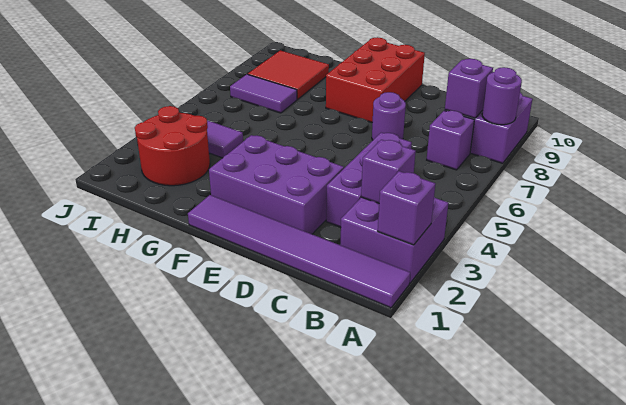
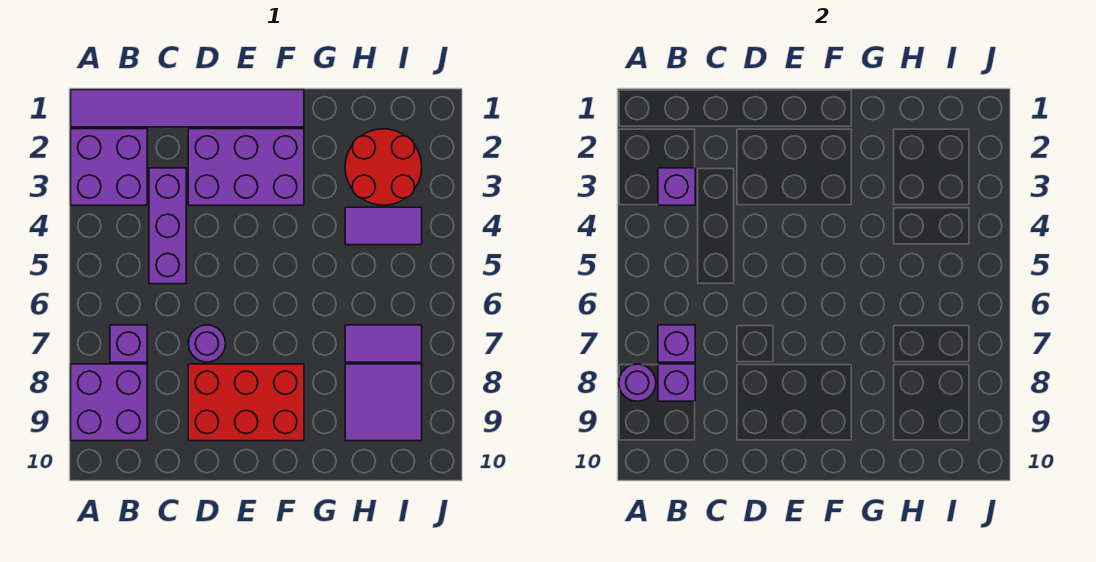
purple 1x1 brick [378,171,435,245] -> purple 1x1 brick moved to [658,325,695,362]
red 2x3 brick [326,37,425,123] -> red 2x3 brick turned to [188,364,304,441]
red 2x2 tile [248,50,329,99] -> purple 2x2 tile [345,364,422,441]

